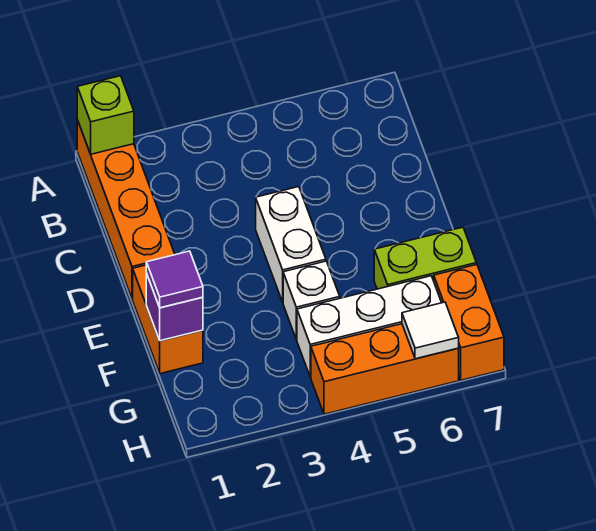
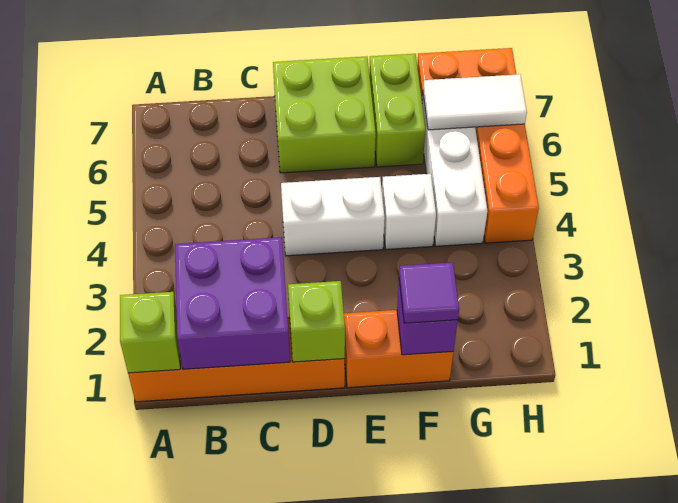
none -> purple 2x2 brick [175,237,290,369]
none -> lime 1x1 brick [288,281,345,362]
none -> lime 2x2 brick [273,57,376,173]
white 1x1 tile [402,302,459,359] -> white 1x2 tile [423,74,527,130]

